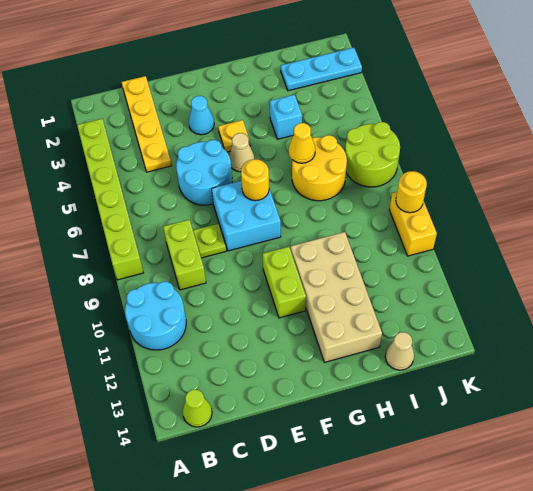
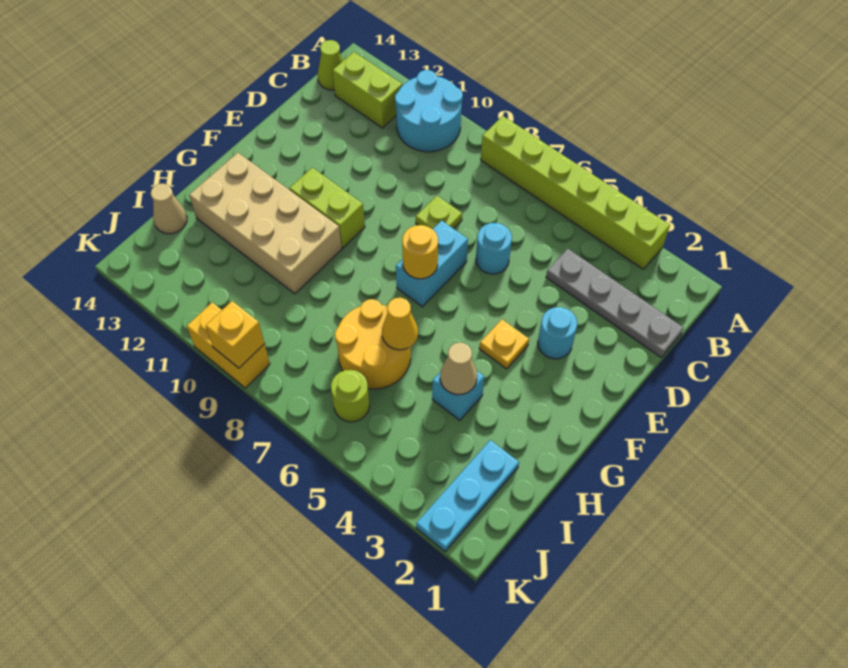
yellow 1x4 plate [122,76,172,172] -> grey 1x4 plate [546,249,683,357]
lime 1x2 brick [163,220,206,290] -> lime 1x2 brick moved to [333,52,402,128]
cyan 2x2 round brick [176,140,232,205] -> cyan 1x1 round brick [476,223,512,274]
cyan 1x1 cone [189,96,214,135] -> cyan 1x1 round brick [538,307,577,359]
cyan 2x2 brick [212,181,281,251] -> cyan 1x2 brick [396,220,468,307]
tan 1x1 cone [229,133,254,172] -> tan 1x1 cone moved to [440,343,477,395]
lime 2x2 round brick [345,122,400,187] -> lime 1x1 round brick [331,370,370,422]
yellow 1x1 round brick [396,171,427,213] -> yellow 1x1 brick [206,301,265,368]

